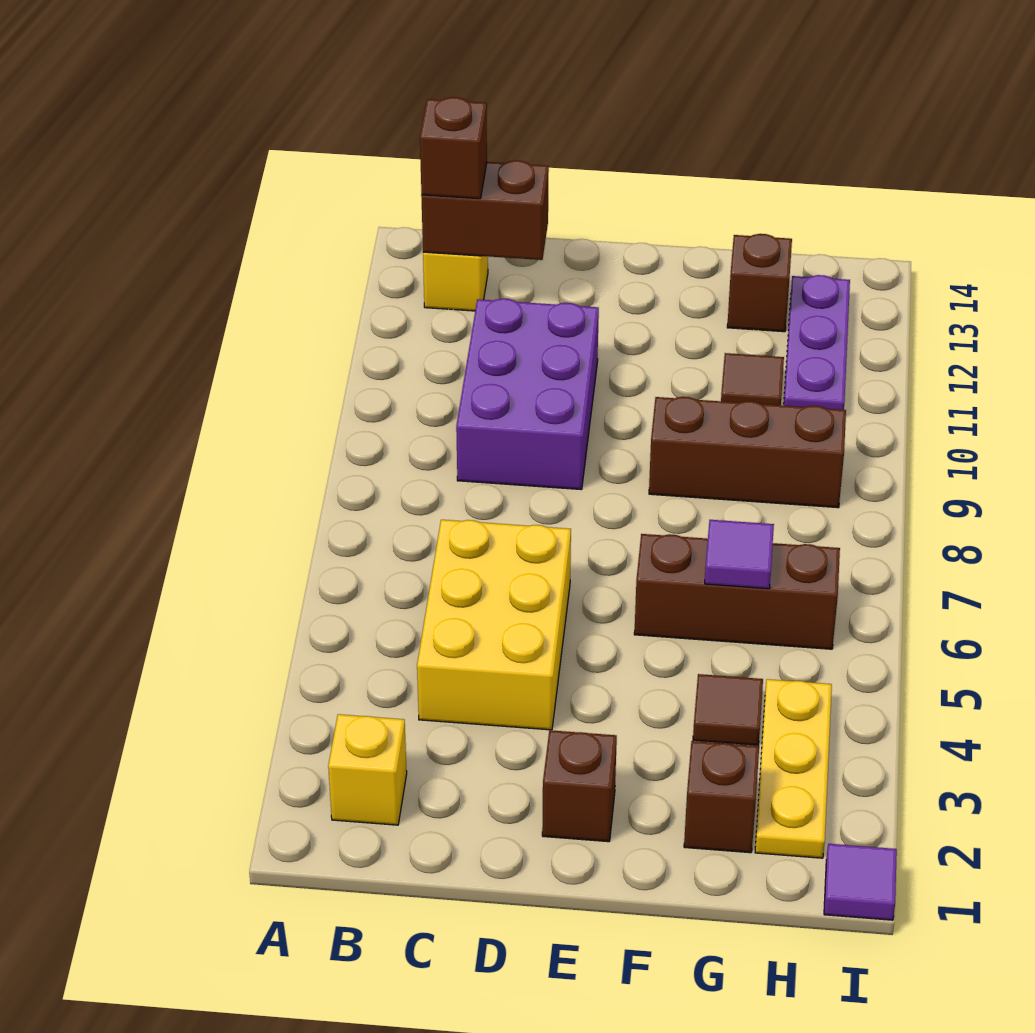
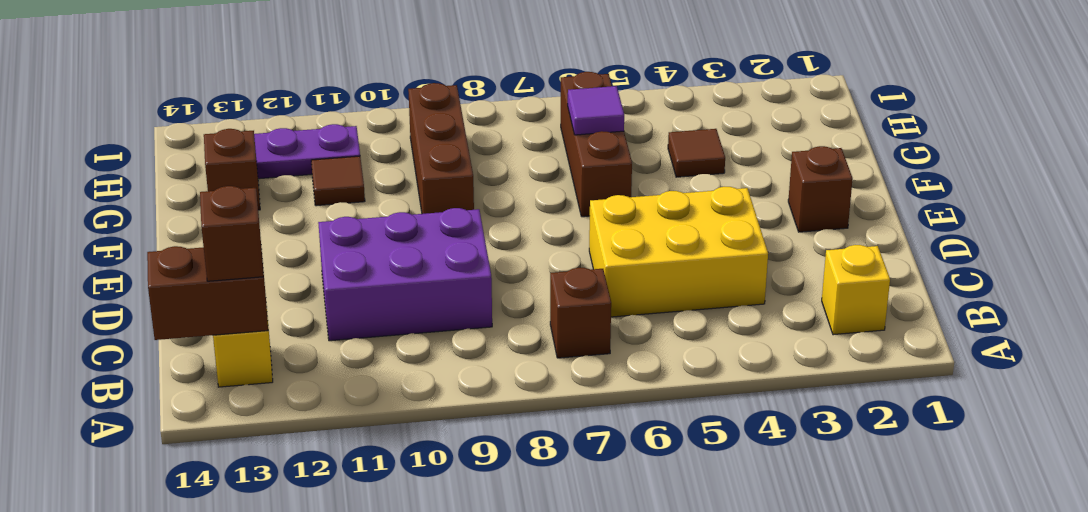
brown 1x2 brick [421,160,549,260] -> brown 1x2 brick turned to [147,246,268,340]
brown 1x1 brick [684,741,759,853] -> brown 1x1 brick moved to [550,268,611,358]
yellow 1x3 plate [755,679,832,858] -> none
purple 1x1 tile [824,844,897,920] -> none

